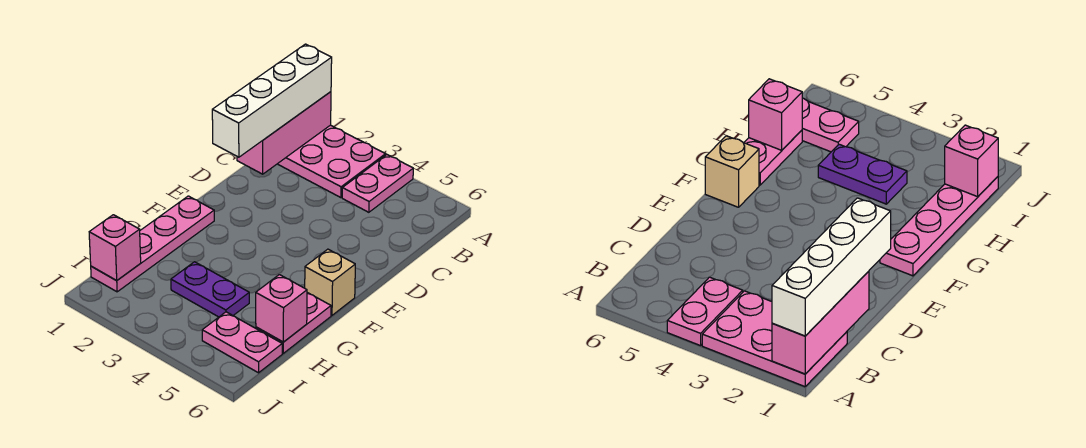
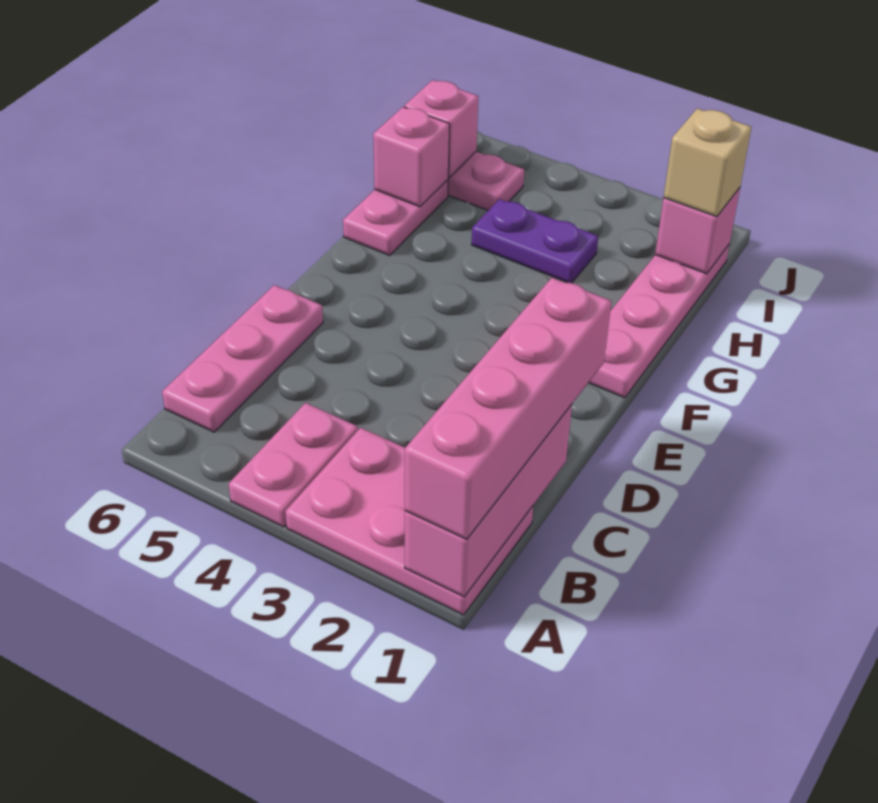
white 1x4 brick [212,44,332,157] -> pink 1x4 brick [405,278,612,539]
none -> pink 1x3 plate [162,285,323,432]
tan 1x1 brick [305,249,355,315] -> tan 1x1 brick moved to [664,109,751,217]
none -> pink 1x1 brick [404,80,478,178]

